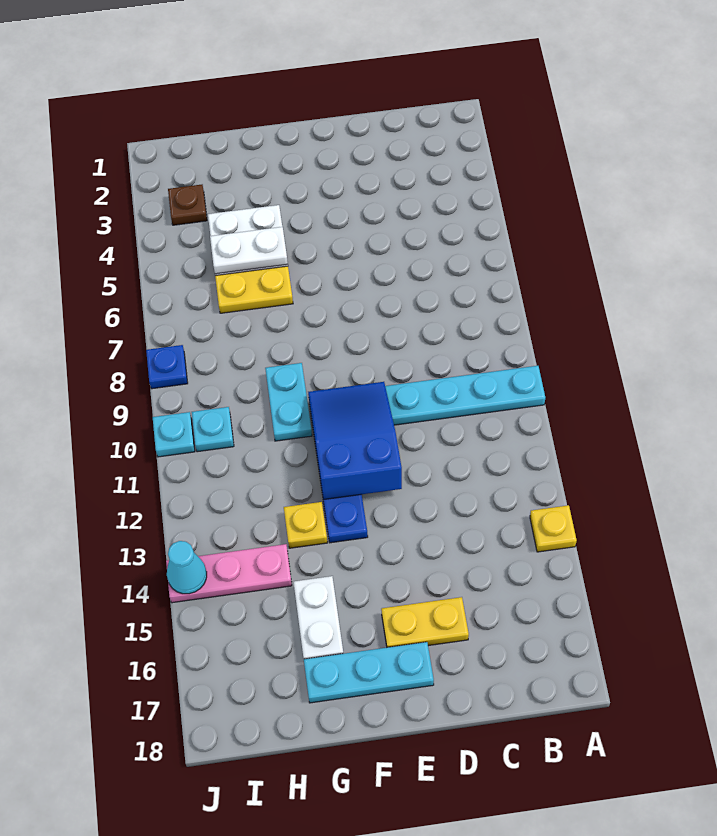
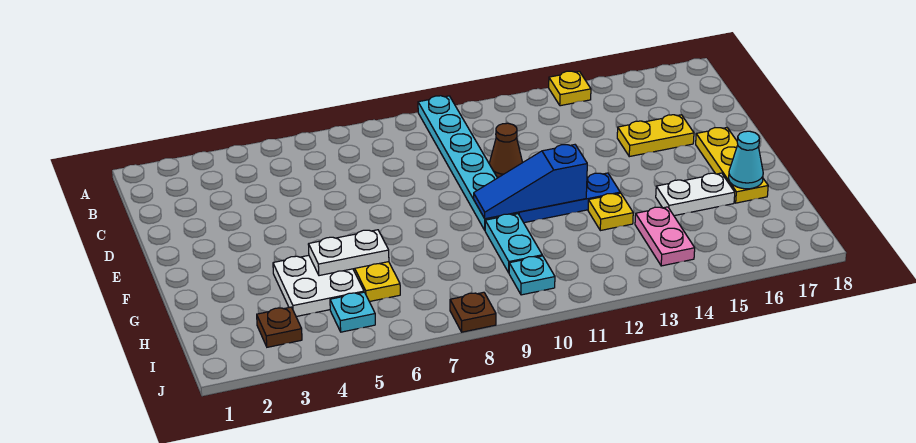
none -> brown 1x1 cone [489,123,523,178]
yellow 1x2 plate [381,597,469,647] -> yellow 1x2 plate turned to [617,115,694,157]
blue 2x3 slope [308,382,402,500] -> blue 1x3 slope [474,145,587,219]
cyan 1x3 plate [304,642,434,703] -> yellow 1x3 plate [696,128,768,203]
white 1x2 plate [210,227,288,274] -> white 1x2 plate turned to [308,230,389,276]
cyan 1x2 plate [265,363,312,441] -> cyan 1x2 plate turned to [485,214,542,273]
pink 1x3 plate [166,544,292,603] -> pink 1x2 plate [635,207,695,266]
blue 1x1 plate [146,345,188,389] -> brown 1x1 plate [450,292,496,332]
cyan 1x1 plate [153,412,195,457] -> cyan 1x1 plate moved to [330,292,375,332]
cyan 1x1 cone [167,541,207,594] -> cyan 1x1 cone moved to [729,131,763,189]

